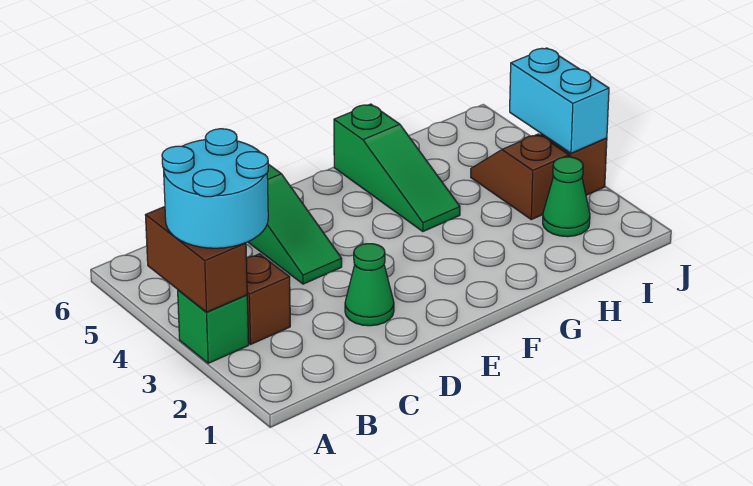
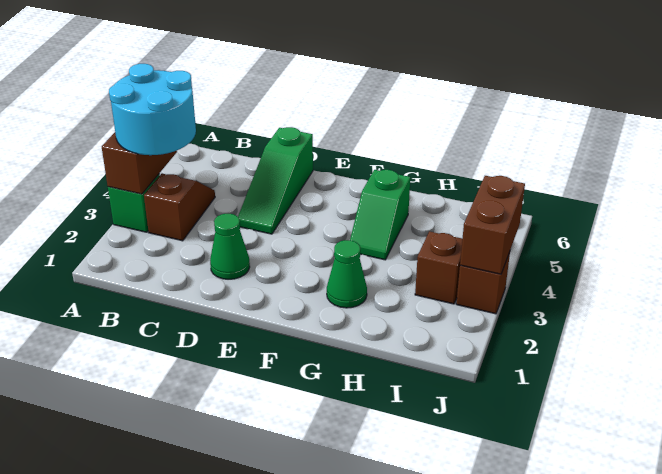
green 1x3 slope [334,104,460,232] -> green 1x2 slope [350,170,410,260]
green 1x1 cone [543,157,590,237] -> green 1x1 cone moved to [327,240,367,308]
cyan 1x2 brick [510,48,609,153] -> brown 1x2 brick [460,176,525,274]

